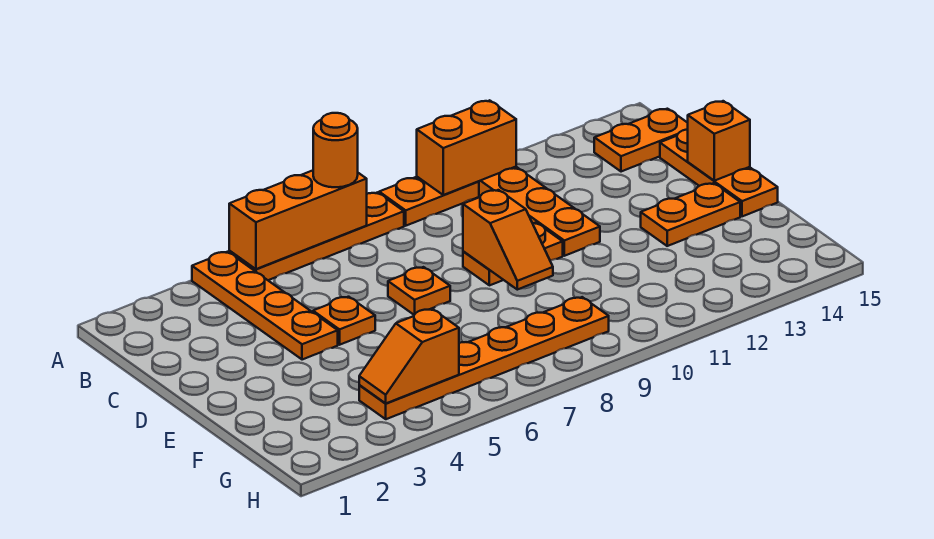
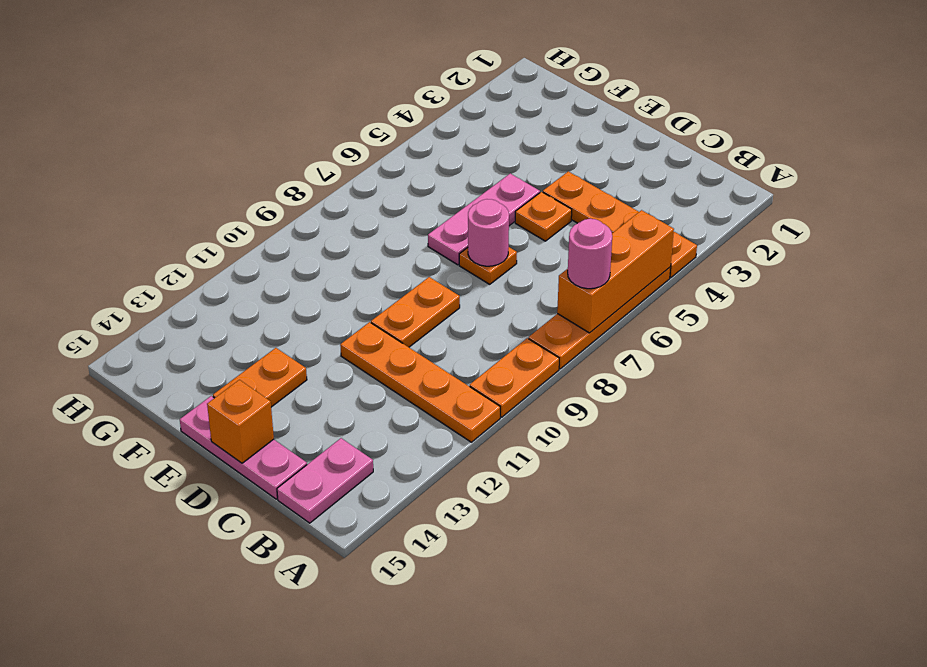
orange 1x1 round brick [313,113,358,187] -> pink 1x1 round brick [568,219,612,289]
orange 1x2 brick [417,100,516,195] -> none
orange 1x2 plate [594,109,688,172] -> pink 1x2 plate [277,438,373,523]
orange 1x3 plate [660,129,778,216] -> pink 1x3 plate [180,396,307,499]
none -> pink 1x1 round brick [468,199,509,266]
orange 1x2 slope [463,190,553,290] -> none
none -> pink 1x3 plate [428,173,540,265]
orange 1x6 plate [359,297,609,419] -> none
orange 1x2 slope [359,309,459,403] -> none

